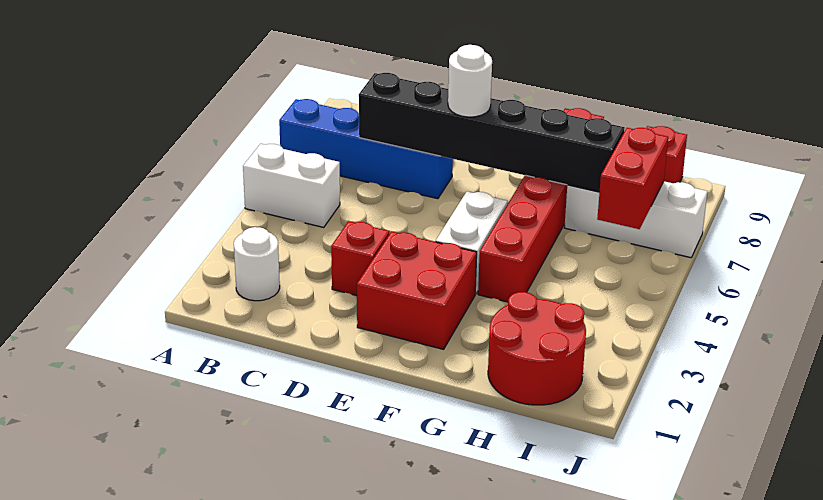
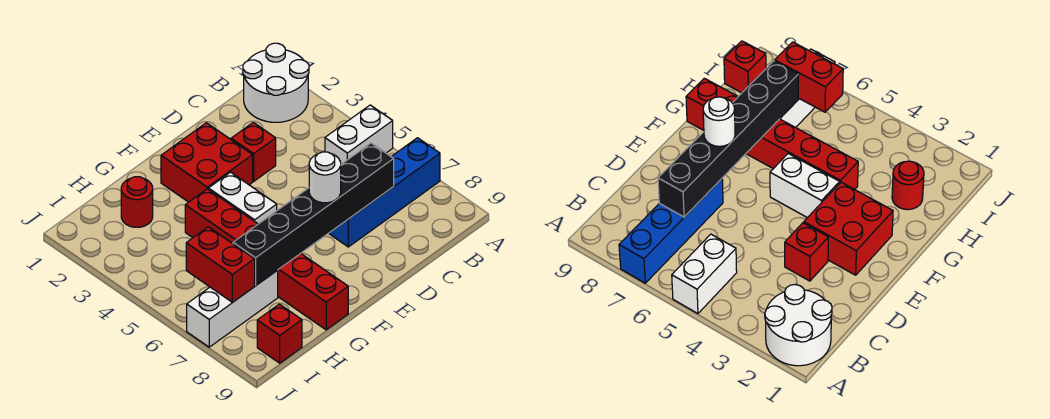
white 1x1 round brick [234,227,280,301] -> white 2x2 round brick [243,43,309,122]
red 2x2 round brick [488,292,586,405] -> red 1x1 round brick [121,177,153,227]

